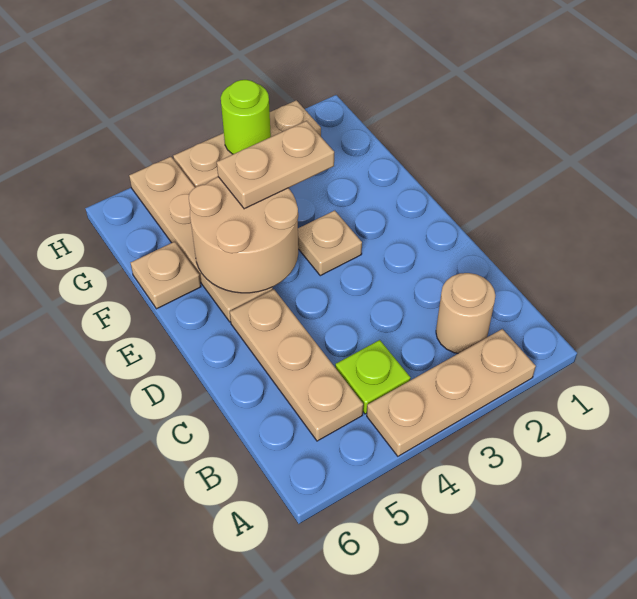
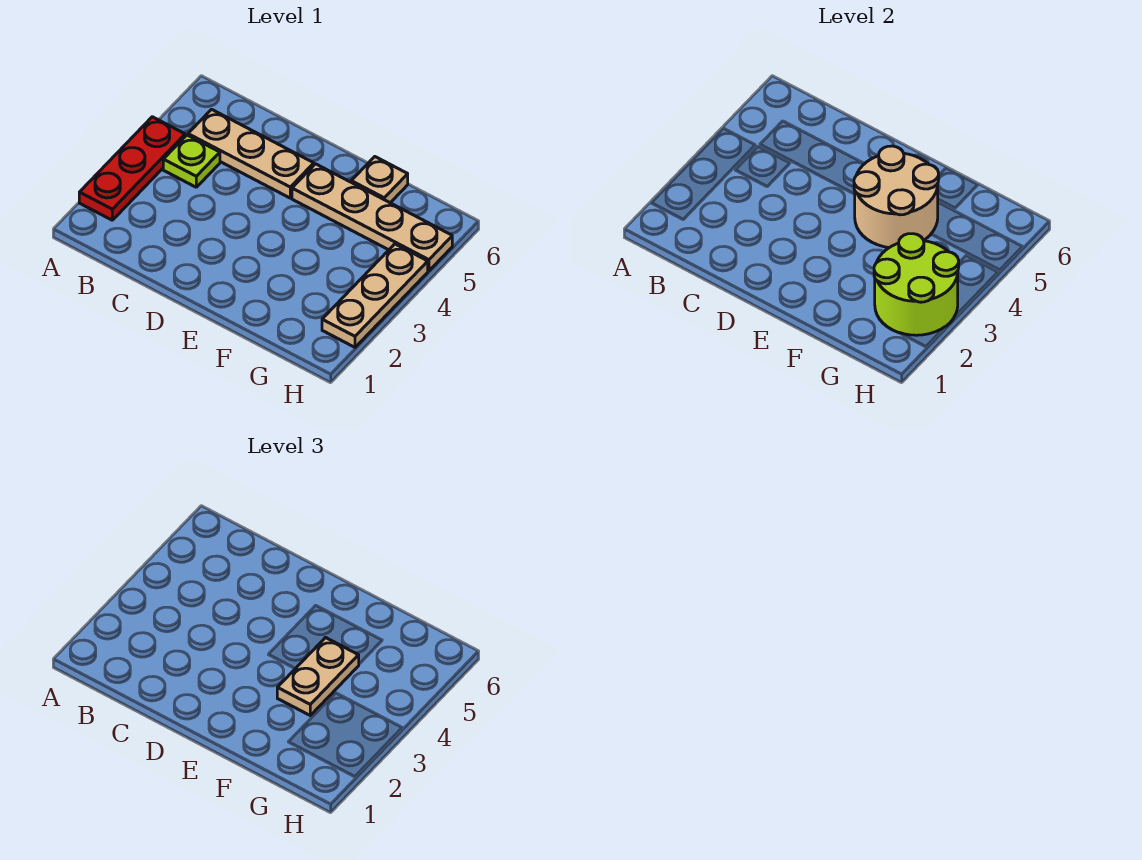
tan 1x3 plate [367,329,536,456] -> red 1x3 plate [79,117,185,220]
tan 1x1 round brick [436,273,496,353] -> none
tan 1x1 plate [298,210,362,276] -> none
lime 1x1 round brick [221,80,271,154] -> lime 2x2 round brick [874,234,959,335]

